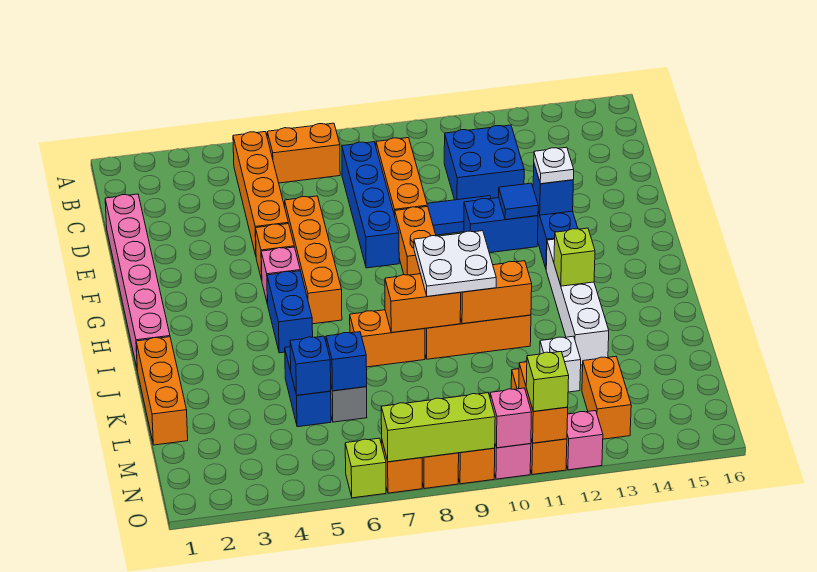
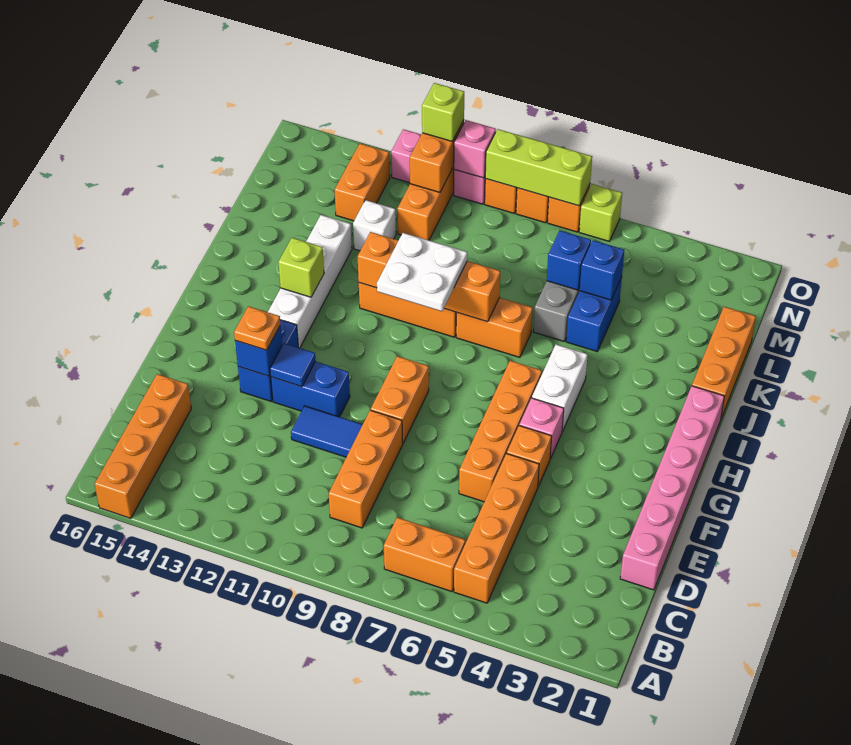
none -> orange 1x4 brick [95,374,191,518]
blue 1x4 brick [342,142,399,268] -> none
blue 2x2 brick [444,125,524,200] -> none
white 1x1 plate [534,147,574,184] -> orange 1x1 plate [234,306,280,350]
blue 1x2 brick [267,271,313,353] -> white 1x2 brick [532,344,588,431]

